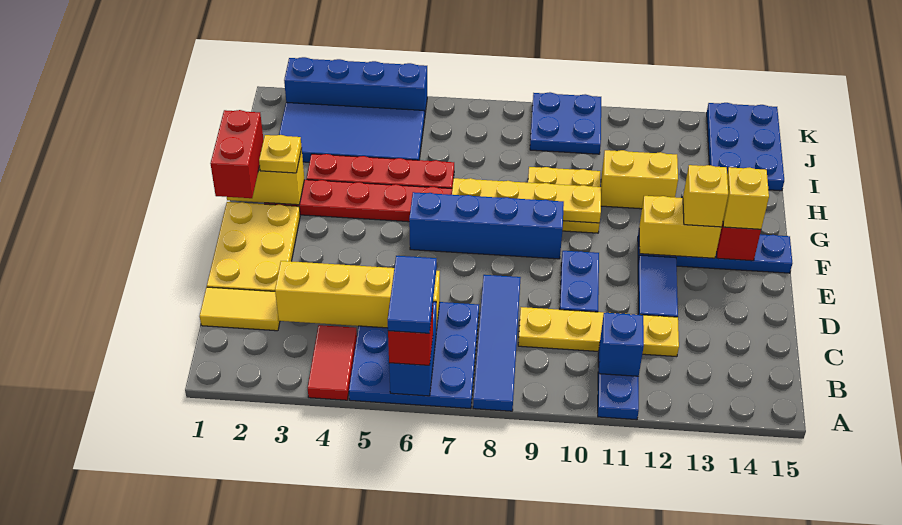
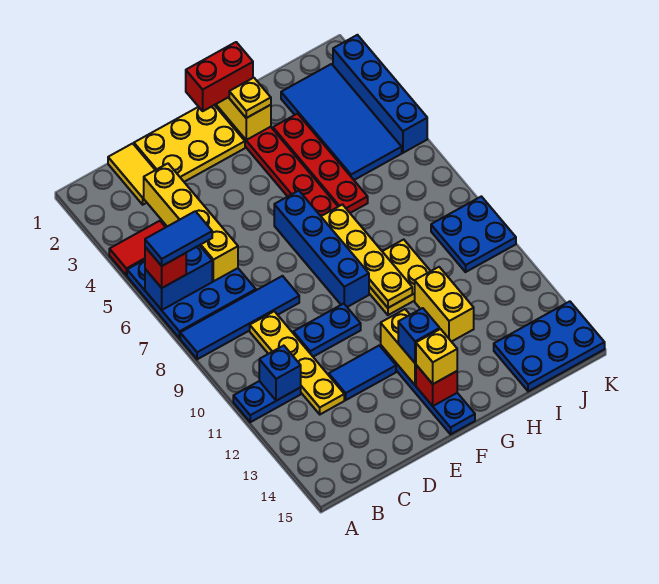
yellow 1x1 brick [683,165,728,227] -> blue 1x1 brick [398,308,440,363]

